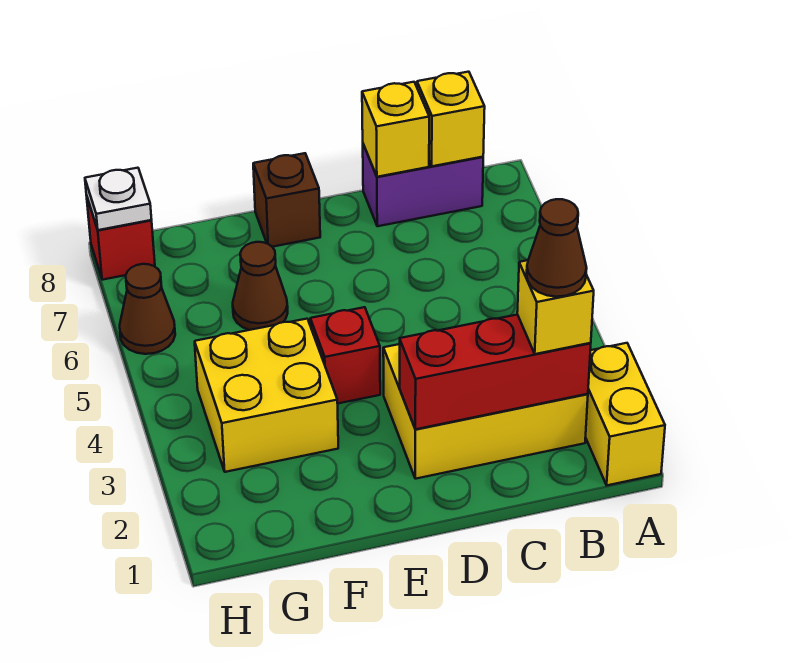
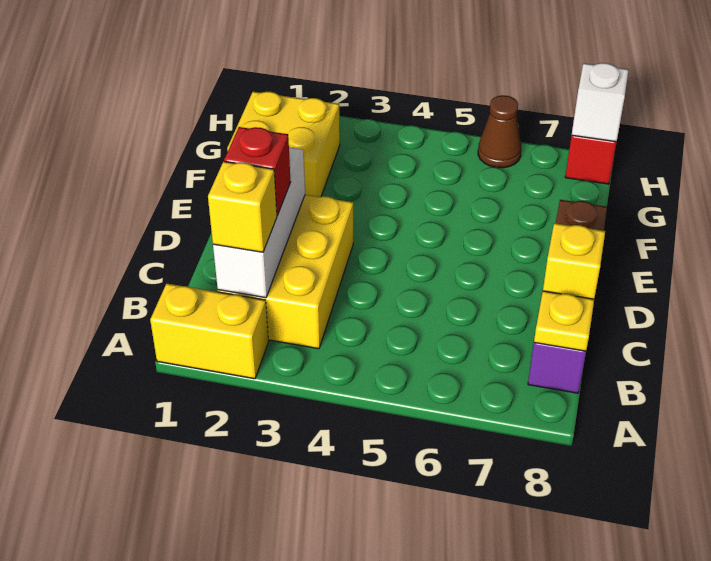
red 1x3 brick [400,315,591,429] -> white 1x3 brick [213,147,305,298]
brown 1x1 cone [527,199,587,297] -> none
yellow 1x1 brick [417,72,485,166] -> yellow 1x1 plate [534,291,594,351]
red 1x1 brick [310,307,380,404] -> red 1x1 brick moved to [224,127,290,215]
yellow 2x2 brick [195,319,338,472] -> yellow 2x2 brick moved to [227,92,340,197]
brown 1x1 cone [233,242,288,330] -> none
white 1x1 plate [85,168,152,230] -> white 1x1 brick [572,63,629,142]

